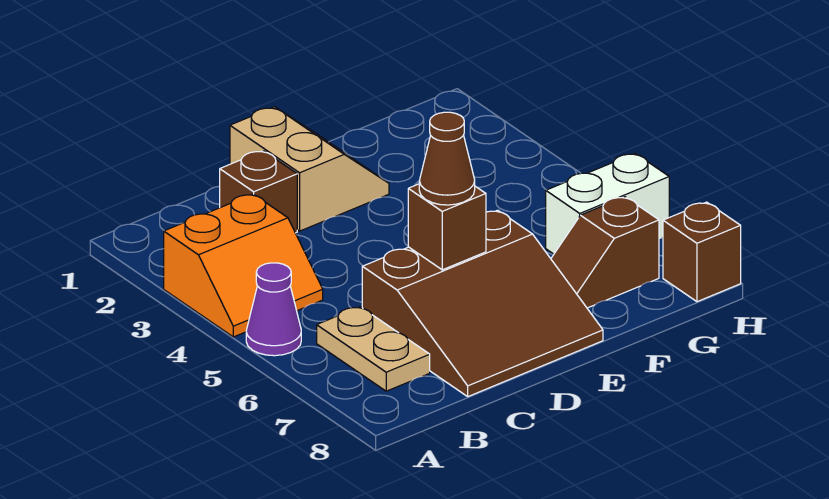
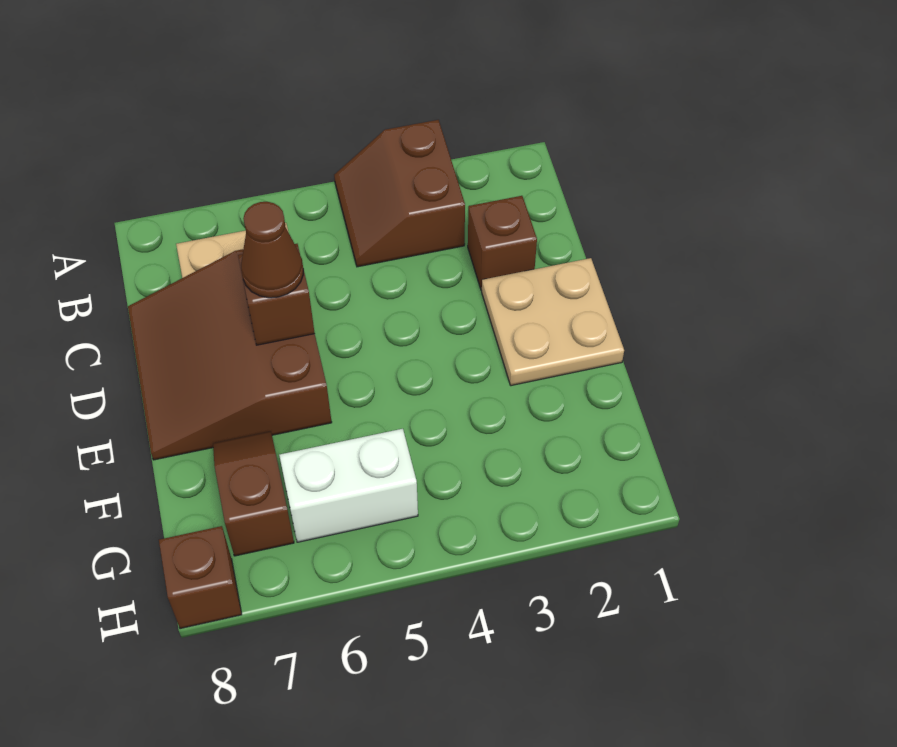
orange 2x2 slope [164,194,323,337] -> brown 2x2 slope [334,120,465,267]
purple 1x1 cone [246,263,301,356] -> none
tan 2x2 slope [230,107,389,231] -> tan 2x2 plate [482,258,624,386]
white 1x2 brick [546,153,669,254] -> white 1x2 brick turned to [279,429,418,542]

